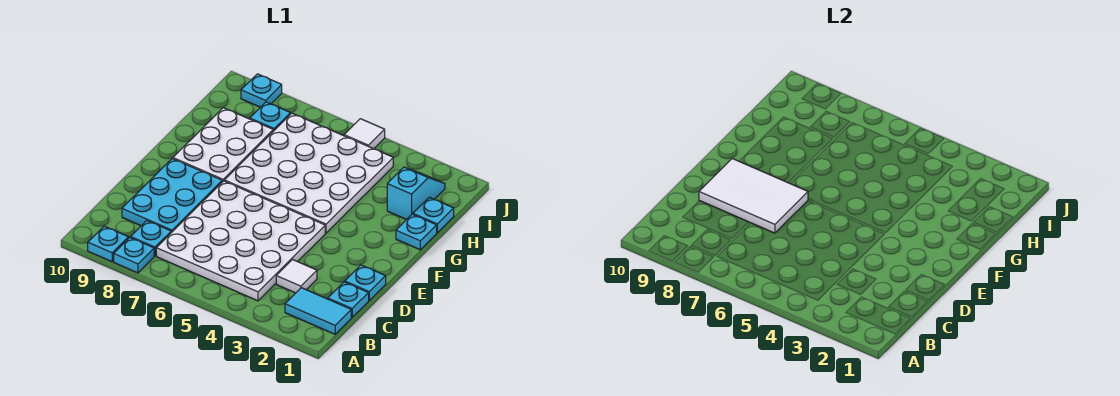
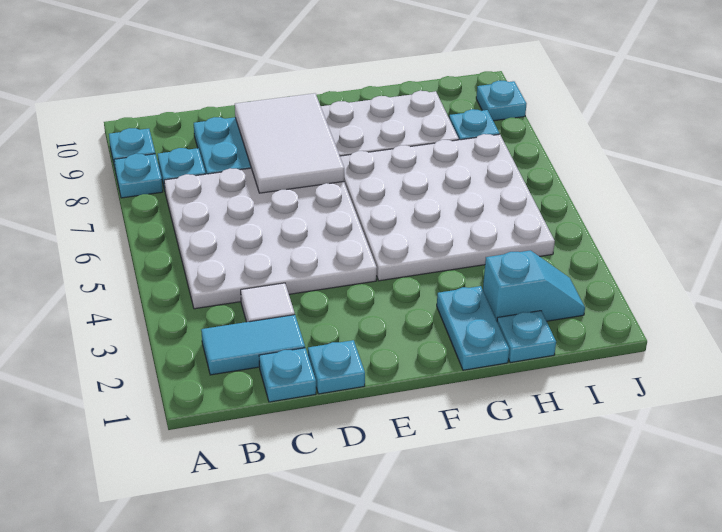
cyan 1x2 tile [285,288,351,334] -> cyan 1x2 tile turned to [201,315,305,375]
cyan 1x1 plate [396,214,437,250] -> cyan 1x2 plate [437,286,509,370]
white 1x1 tile [344,119,385,149] -> none

